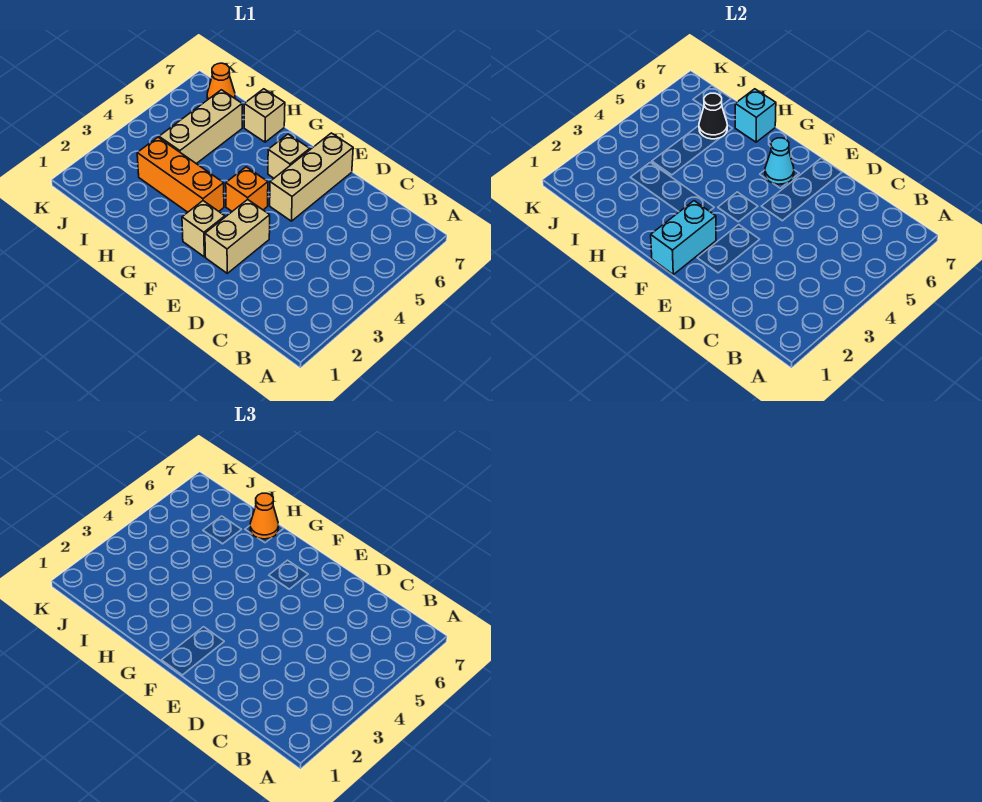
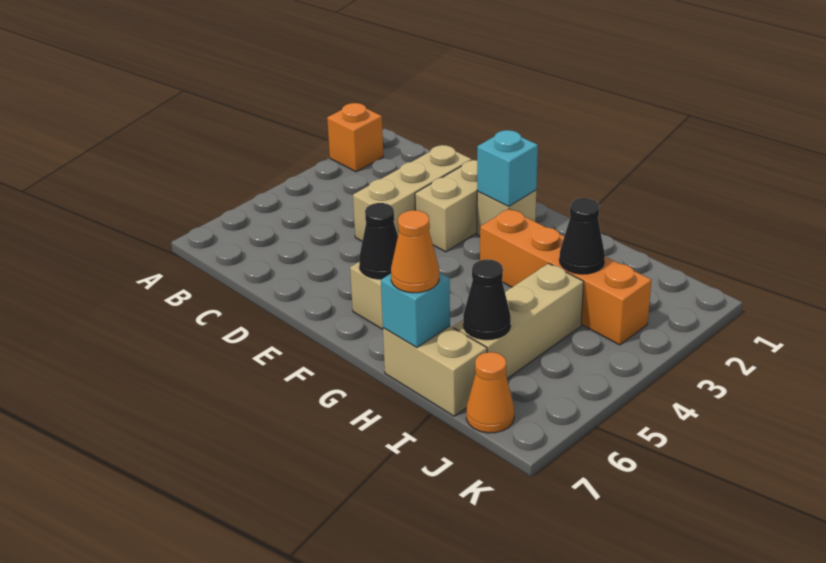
tan 1x3 brick [270,133,353,221] -> tan 1x3 brick moved to [353,145,472,241]
cyan 1x2 brick [651,201,716,274] -> cyan 1x1 brick [477,130,538,207]
orange 1x1 brick [226,167,268,211] -> orange 1x1 brick moved to [327,103,383,172]
cyan 1x1 cone [765,138,794,184] -> black 1x1 cone [359,203,398,279]
orange 1x3 brick [137,137,224,212] -> orange 1x4 brick [480,209,651,345]
tan 1x1 brick [244,89,285,142] -> tan 1x2 brick [383,326,487,416]
none -> black 1x1 cone [559,198,605,274]

